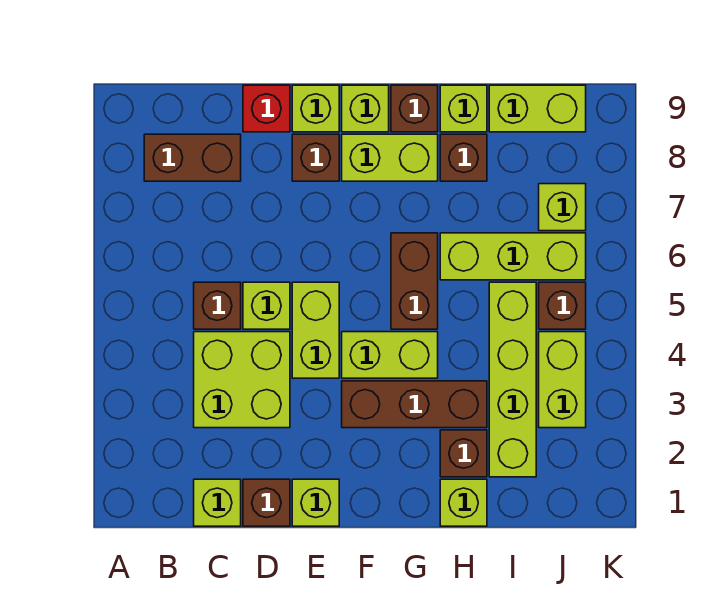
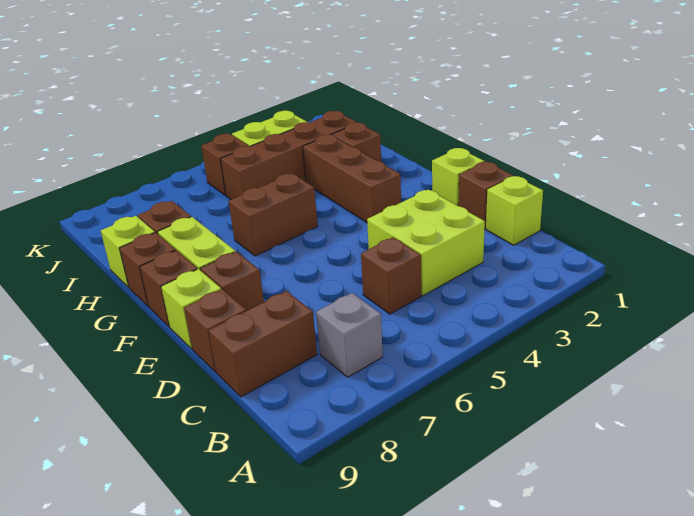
none -> grey 1x1 brick [316,293,383,377]
brown 1x2 brick [144,134,241,181] -> brown 1x2 brick turned to [209,291,317,397]
lime 1x1 brick [243,282,290,329] -> none
red 1x1 brick [243,85,290,132] -> brown 1x1 brick [184,289,246,372]
lime 1x2 brick [292,282,339,378] -> none
lime 1x2 brick [342,332,438,378] -> none
lime 1x1 brick [342,85,389,132] -> brown 1x1 brick [140,250,198,327]
lime 1x1 brick [440,479,487,526] -> none
lime 1x3 brick [440,233,586,280] -> none
lime 1x4 brick [489,282,536,477] -> brown 1x4 brick [220,111,356,200]
lime 1x2 brick [489,85,586,132] -> none
lime 1x1 brick [539,184,586,231] -> none

